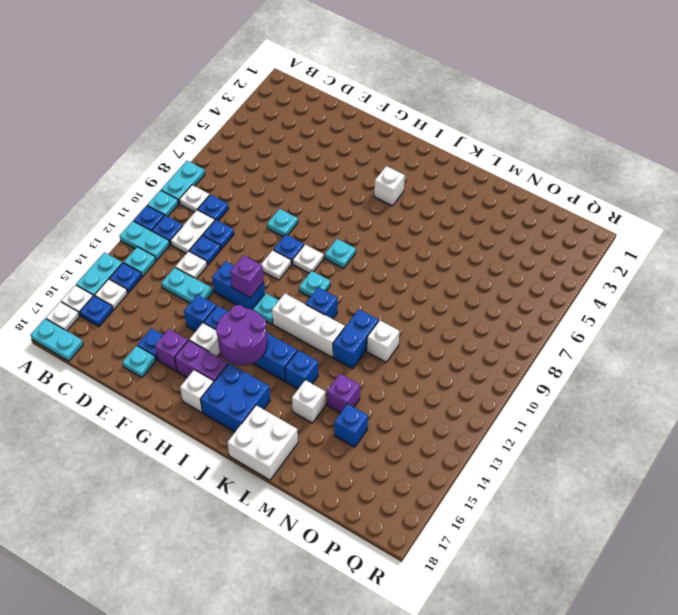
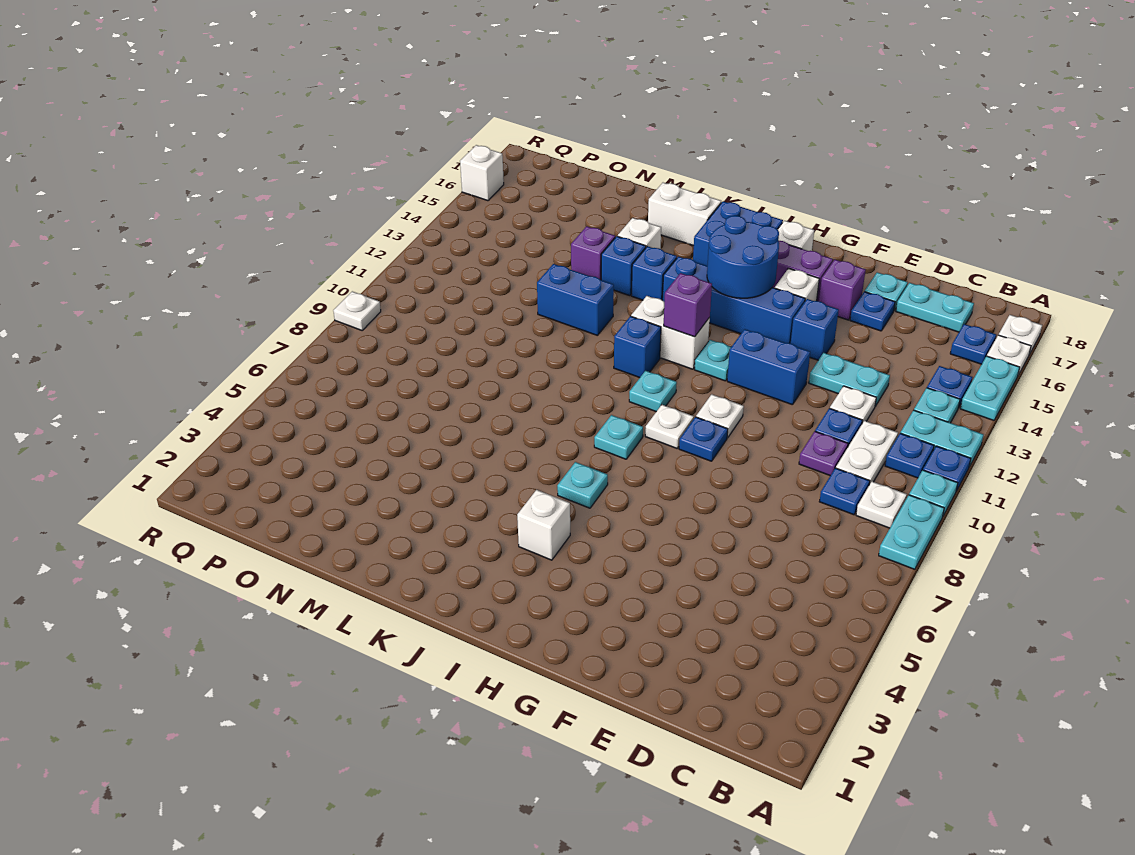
cyan 1x2 plate [30,319,83,361] -> cyan 1x2 plate moved to [896,283,974,332]
white 1x1 plate [95,279,127,310] -> white 1x1 plate moved to [333,291,381,330]
blue 1x1 plate [203,220,234,249] -> purple 1x1 plate [799,431,848,476]
cyan 1x1 plate [267,209,298,237] -> cyan 1x1 plate moved to [557,462,608,508]
purple 1x1 brick [230,255,264,298] -> purple 1x1 brick moved to [664,273,712,337]
purple 2x2 round brick [216,305,267,365] -> blue 2x2 round brick [707,216,779,298]
white 1x3 brick [272,293,345,357] -> white 1x2 brick [631,296,710,369]
white 2x2 brick [227,405,298,480] -> white 1x2 brick [648,183,721,246]
blue 1x2 brick [333,309,379,369] -> blue 1x2 brick turned to [537,264,614,336]
white 1x1 brick [367,320,399,362] -> white 1x1 brick moved to [460,145,504,201]
blue 1x1 brick [334,404,368,447] -> blue 1x1 brick moved to [601,236,646,296]

